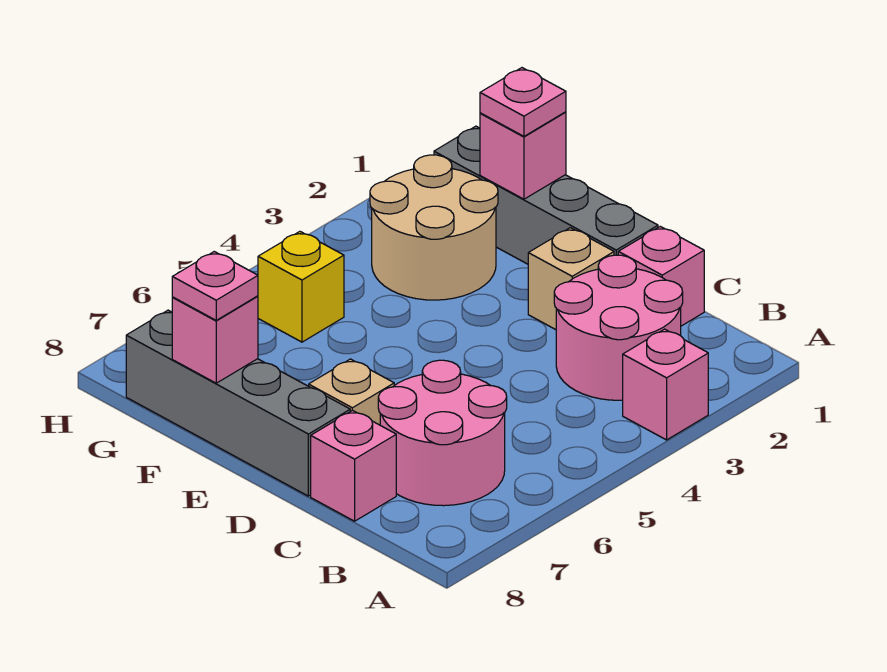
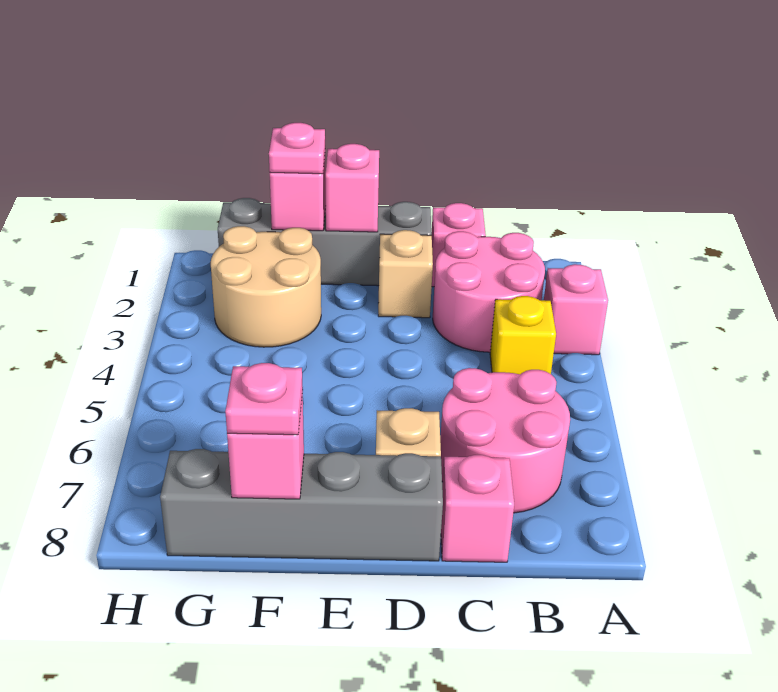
none -> pink 1x1 brick [326,144,379,232]
yellow 1x1 brick [258,232,344,342] -> yellow 1x1 brick moved to [490,296,556,374]

